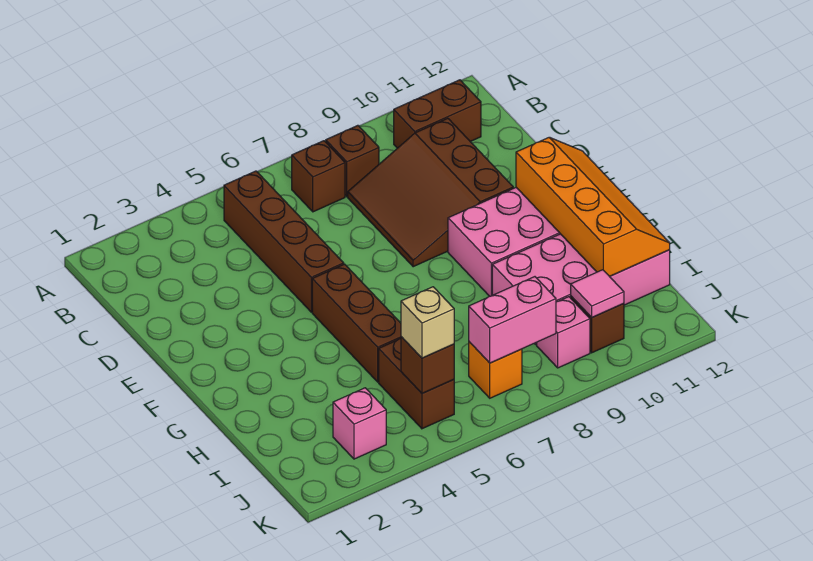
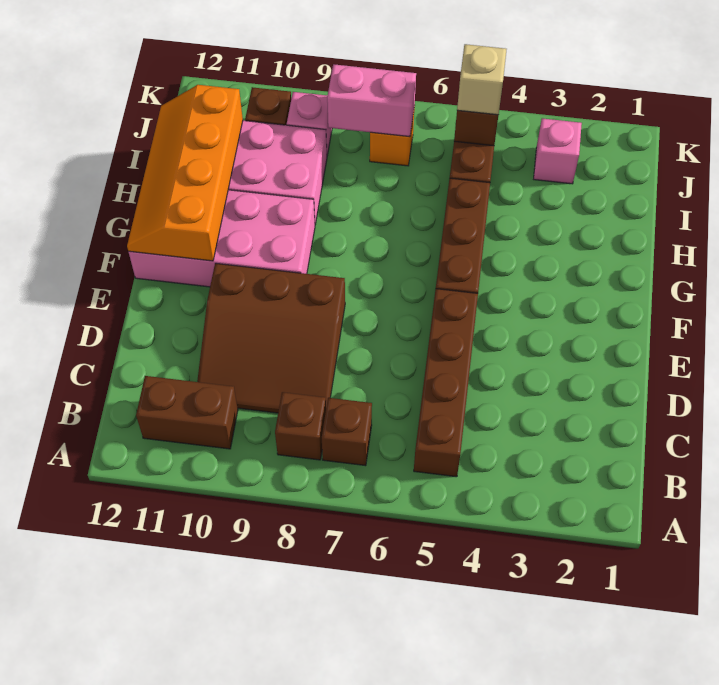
brown 3x3 slope [348,118,513,267] -> brown 3x3 slope turned to [197,263,345,413]
pink 1x1 tile [571,270,624,317] -> none

